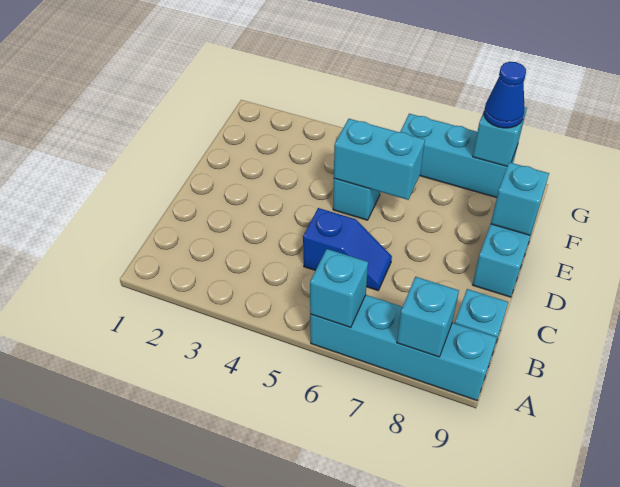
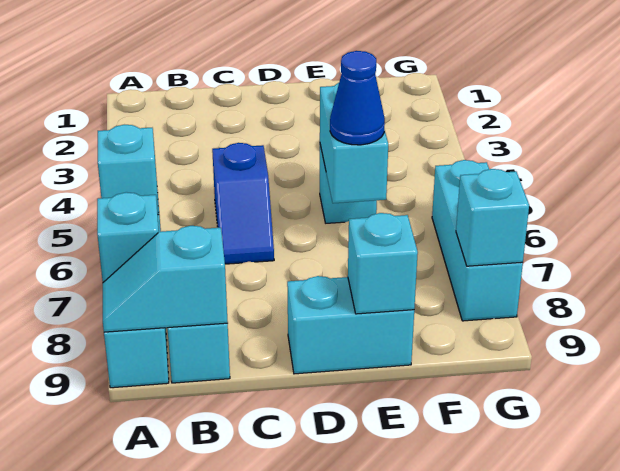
none -> cyan 1x2 slope [103,226,228,332]
blue 1x1 cone [484,62,526,128] -> blue 1x1 cone moved to [330,51,385,145]

